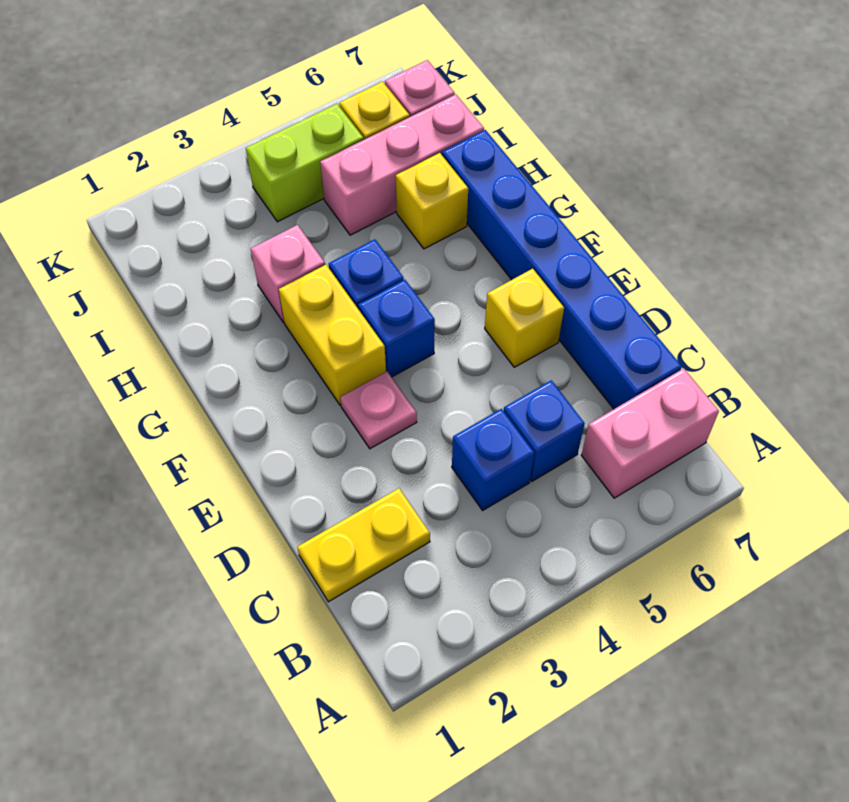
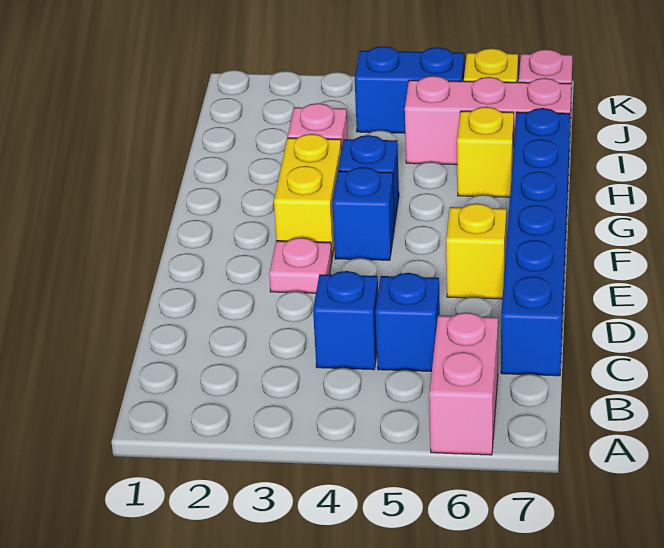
pink 1x2 brick [581,369,719,498] -> pink 1x2 brick turned to [429,312,498,455]
yellow 1x2 plate [297,488,430,602] -> none
lime 1x2 brick [246,104,364,222] -> blue 1x2 brick [355,46,464,133]

